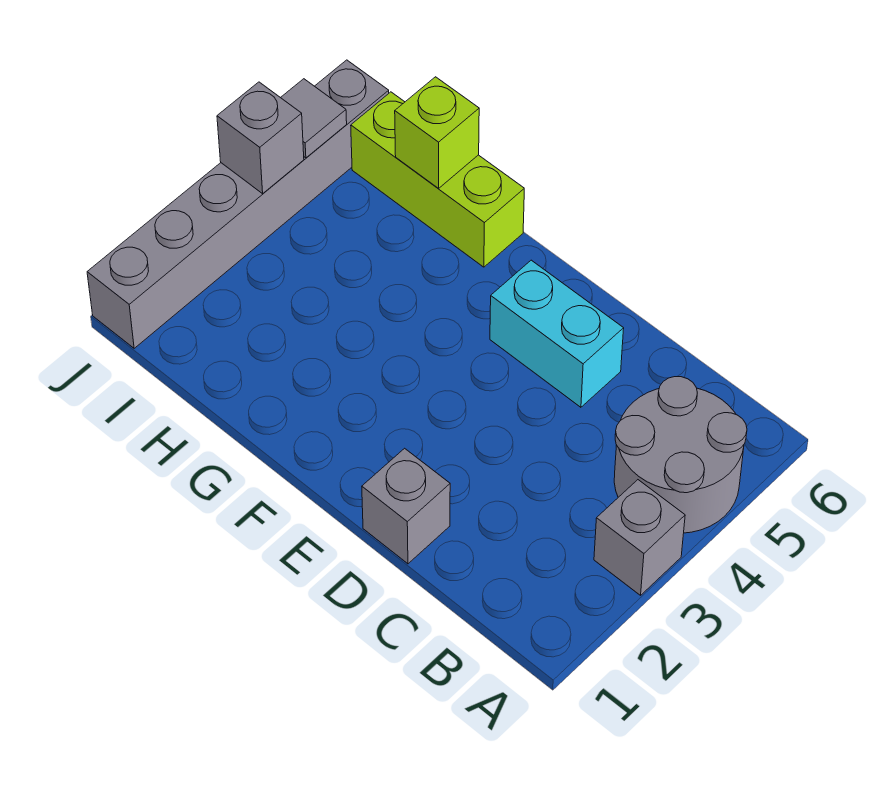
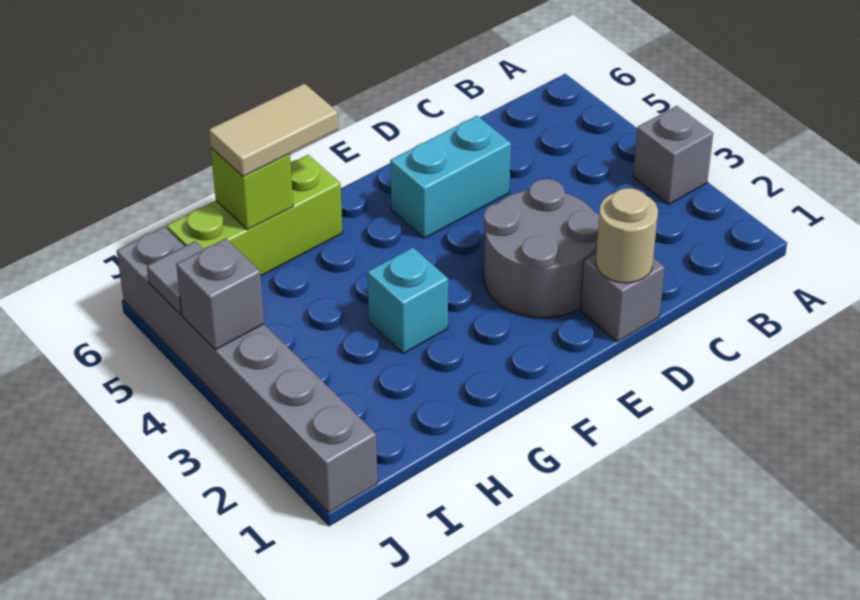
grey 2x2 round brick [614,377,747,533] -> grey 2x2 round brick moved to [484,179,599,318]
none -> tan 1x1 round brick [596,188,658,283]
none -> cyan 1x1 brick [368,247,448,354]
none -> tan 1x2 tile [209,84,338,176]

